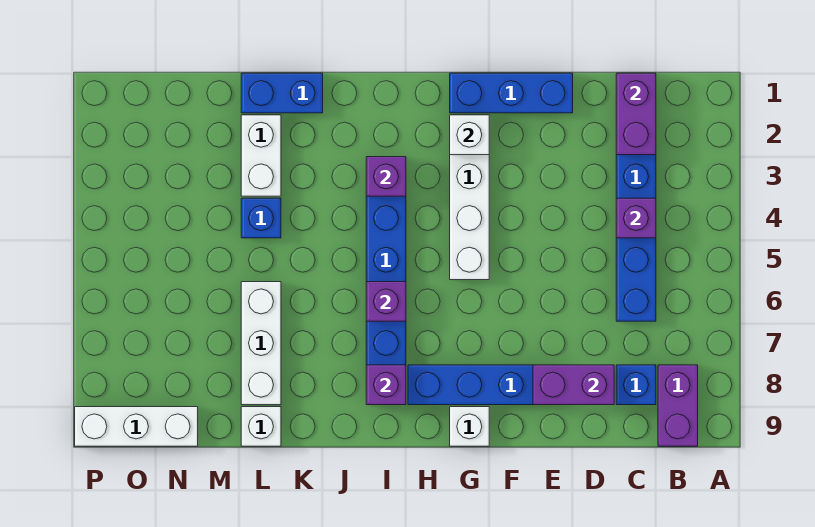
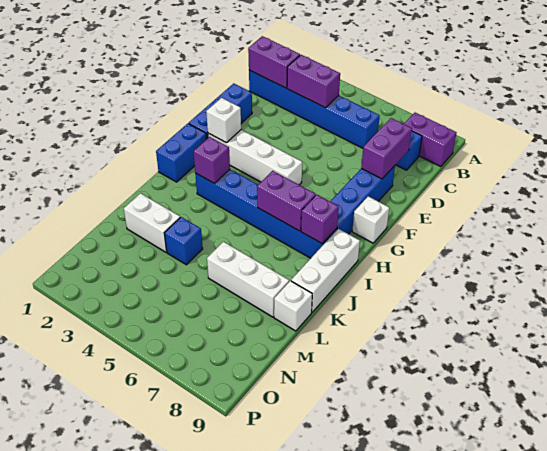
purple 1x1 brick [616,198,656,238] -> purple 1x2 brick [287,55,340,108]
purple 1x1 brick [366,282,406,321] -> purple 1x2 brick [257,171,316,231]
blue 1x2 brick [241,73,323,113] -> blue 1x2 brick moved to [156,124,206,182]
white 1x3 brick [75,407,198,446] -> white 1x3 brick moved to [291,229,360,312]

